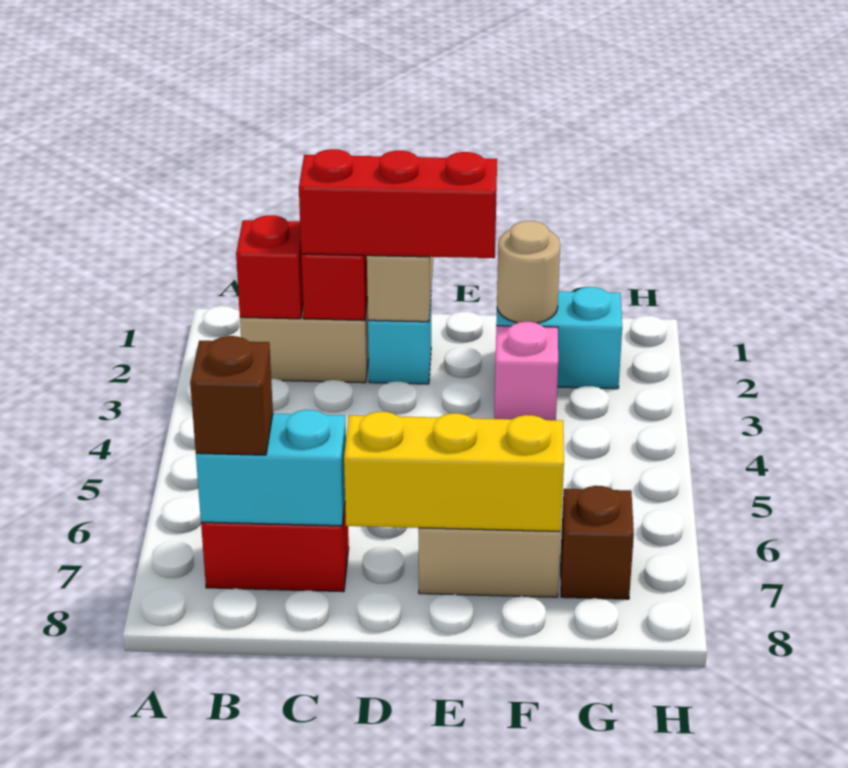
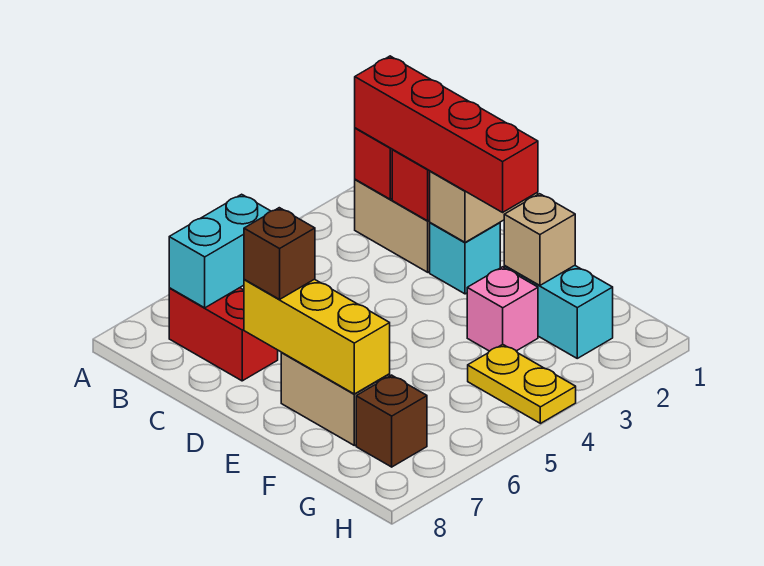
cyan 1x2 brick [196,410,346,526] -> cyan 1x2 brick turned to [169,194,271,308]
brown 1x1 brick [190,336,273,455] -> brown 1x1 brick moved to [244,208,315,299]
red 1x3 brick [299,149,497,258] -> red 1x4 brick [355,56,538,212]
tan 1x1 round brick [497,221,560,323] -> tan 1x1 brick [504,194,575,285]
none -> yellow 1x2 plate [468,345,576,423]

